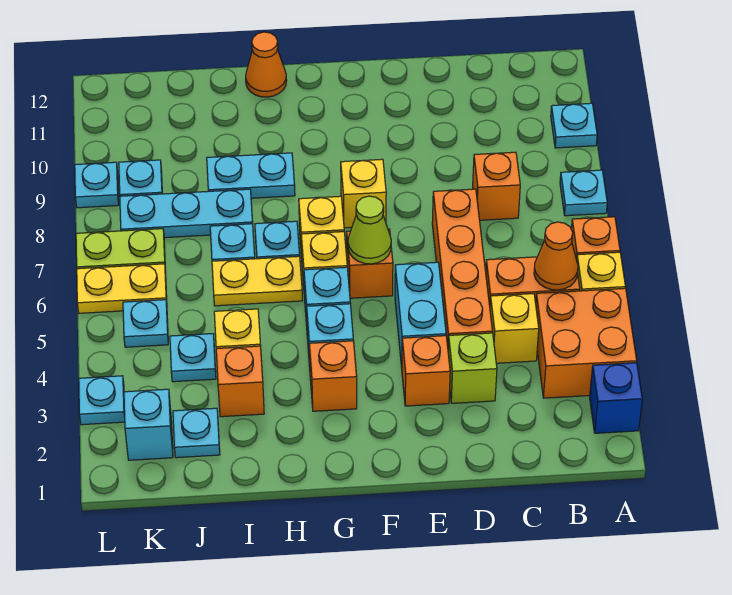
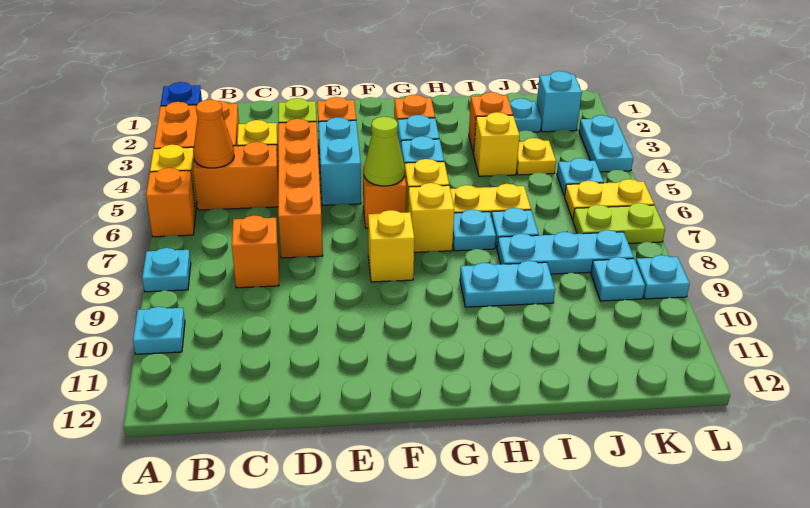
orange 1x1 cone [246,32,287,97] -> none
cyan 1x1 plate [170,334,216,382] -> yellow 1x1 plate [516,138,556,175]
cyan 1x1 plate [79,376,125,425] -> cyan 1x2 plate [579,115,633,172]

